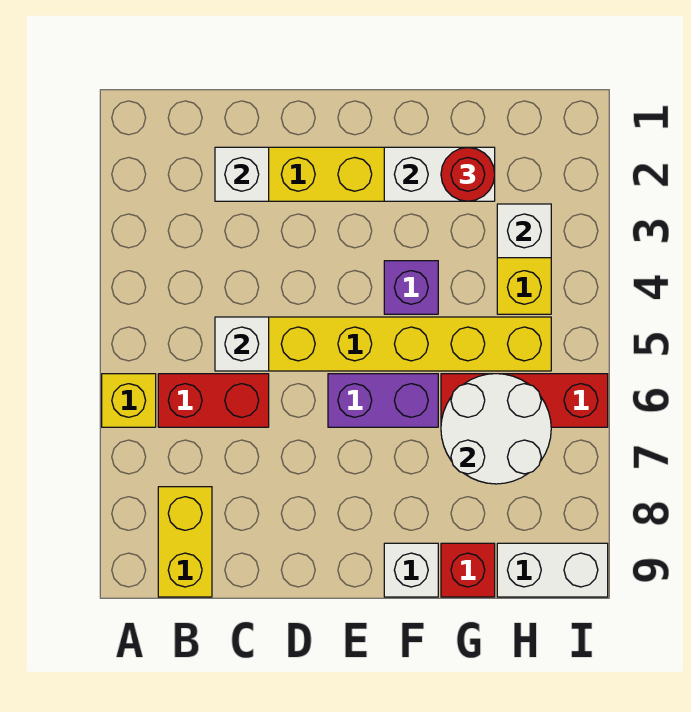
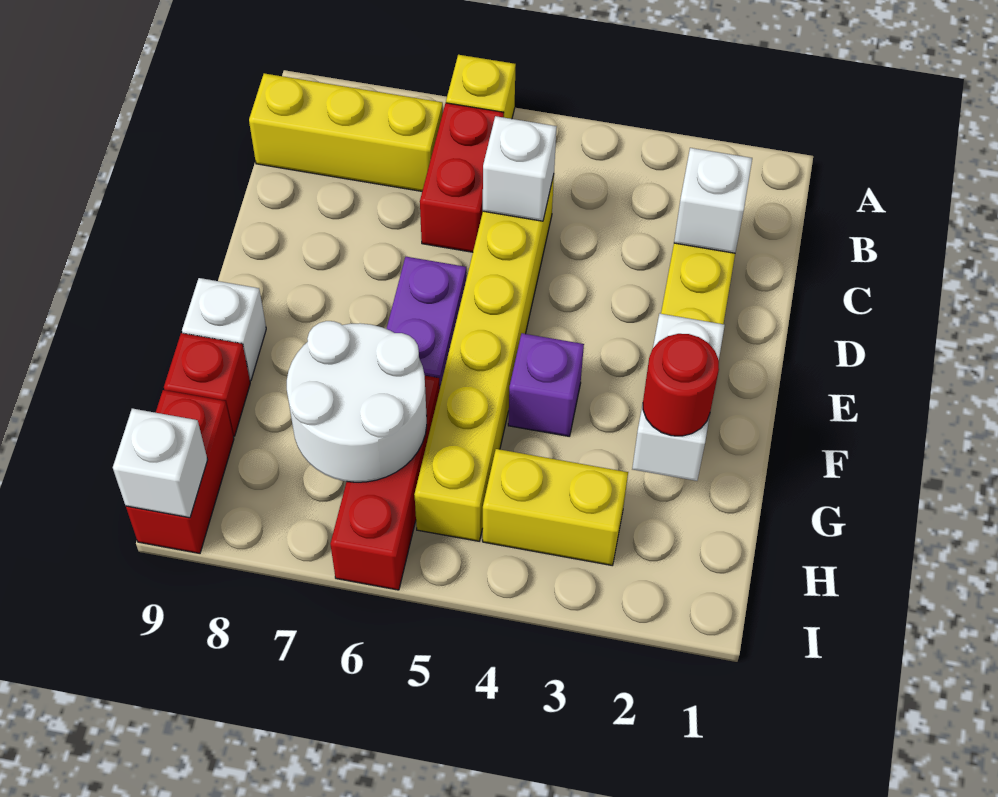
yellow 1x2 brick [158,487,212,597] -> yellow 1x3 brick [249,73,443,191]
white 1x1 brick [497,204,551,258] -> white 1x1 brick moved to [113,409,208,518]
white 1x2 brick [497,543,608,597] -> red 1x2 brick [126,390,234,553]

